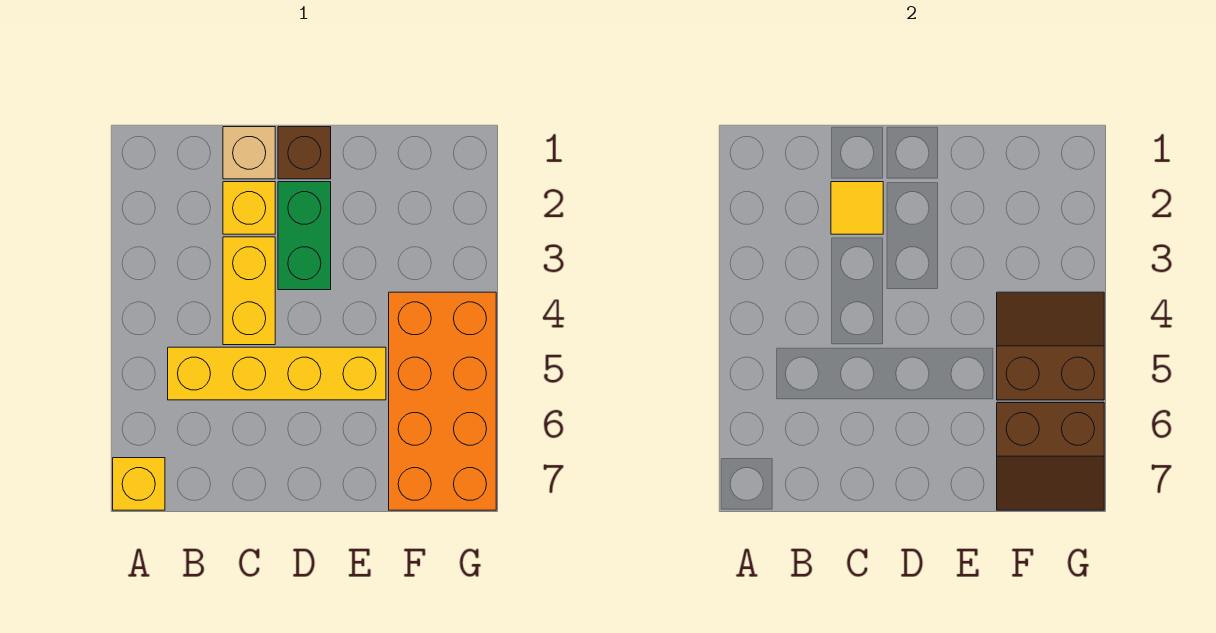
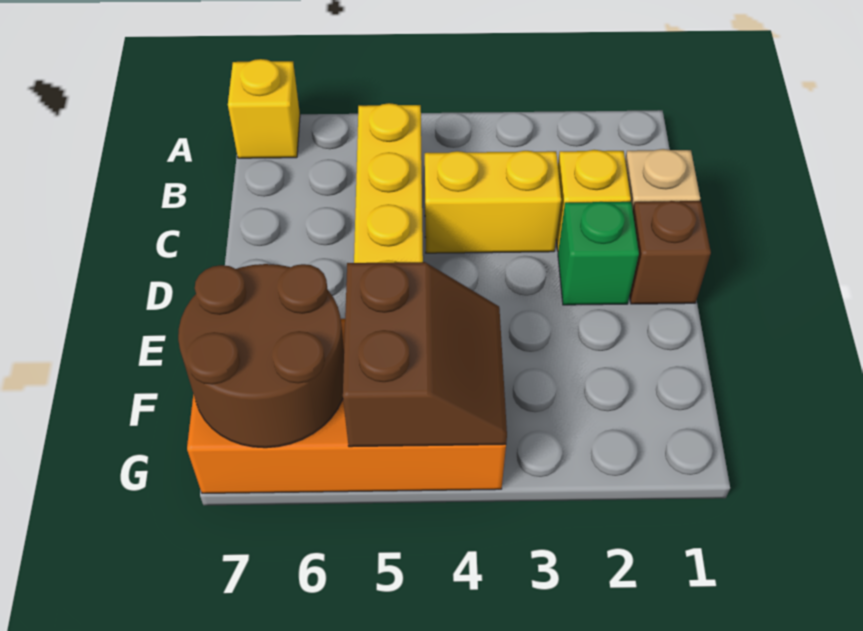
yellow 1x1 tile [831,182,883,234] -> none
green 1x2 brick [278,182,331,290] -> green 1x1 brick [558,202,639,305]
brown 2x2 slope [997,403,1104,510] -> brown 2x2 round brick [178,264,344,448]

